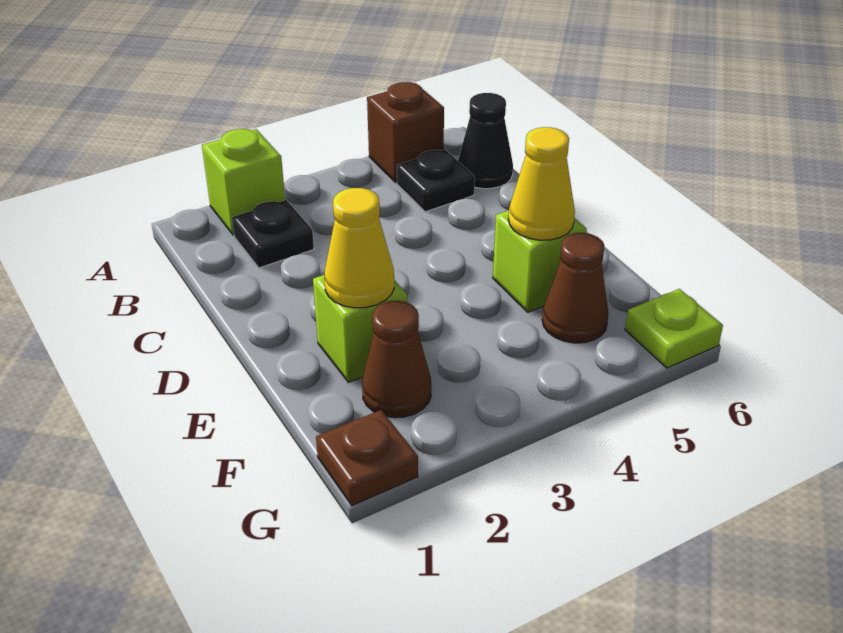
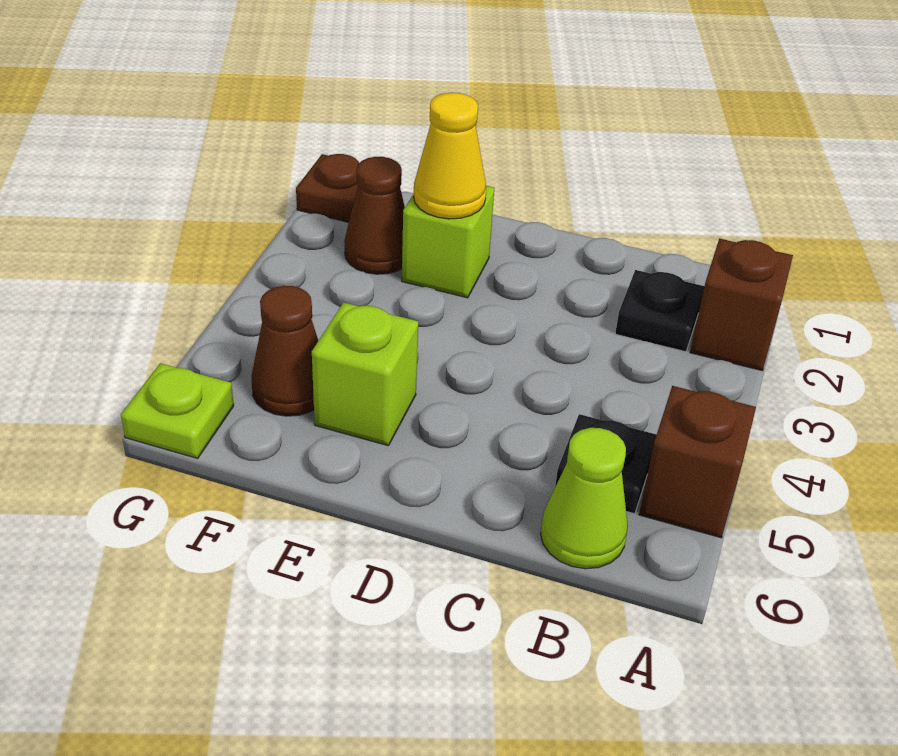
lime 1x1 brick [202,129,285,235] -> brown 1x1 brick [690,239,793,371]
black 1x1 cone [458,93,513,189] -> lime 1x1 cone [540,428,628,569]
yellow 1x1 cone [508,127,575,240] -> none

